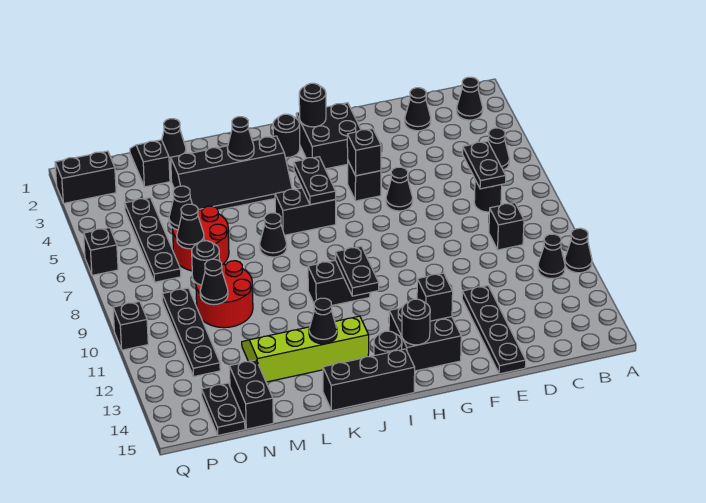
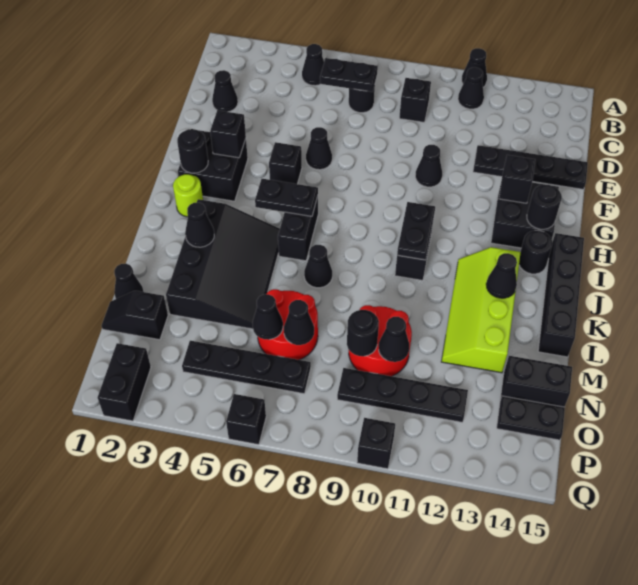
black 1x1 cone [457,77,483,120] -> black 1x1 cone moved to [415,145,442,187]
black 1x1 brick [347,129,381,176] -> black 1x1 brick moved to [210,110,246,158]
black 1x1 round brick [273,114,300,158] -> lime 1x1 round brick [173,174,203,217]
black 1x2 plate [336,246,379,296] -> black 1x2 plate turned to [397,202,435,260]
black 1x3 brick [323,349,415,411] -> black 1x4 brick [538,233,584,357]
black 2x4 slope [171,136,292,210] -> black 3x4 slope [166,199,280,329]

